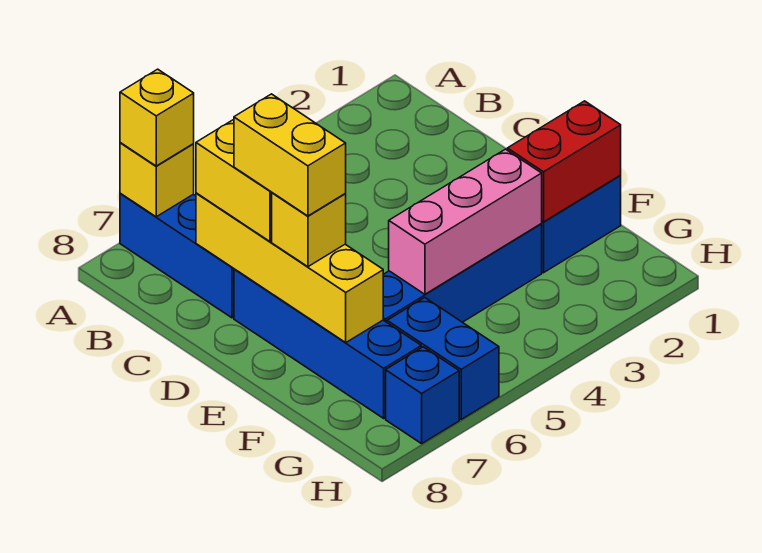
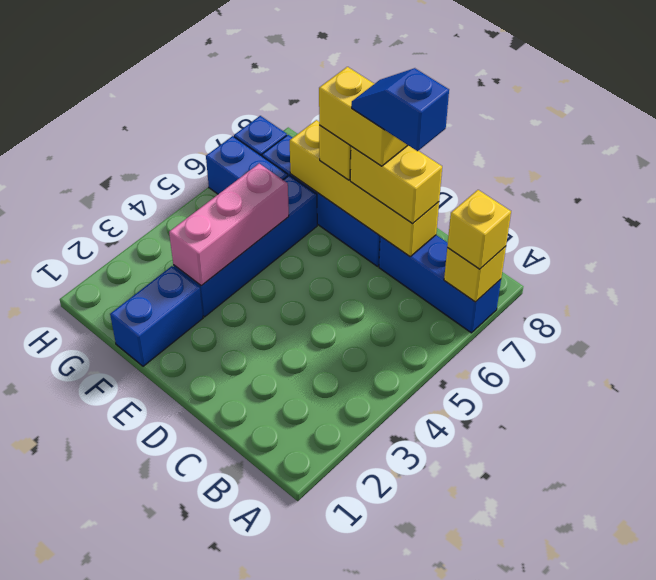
none -> blue 1x2 slope [352,68,449,151]
red 1x2 brick [507,101,621,222] -> none

